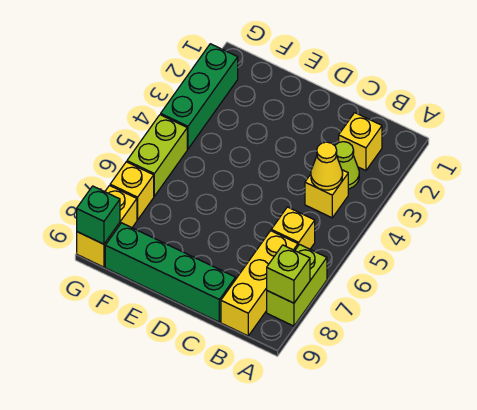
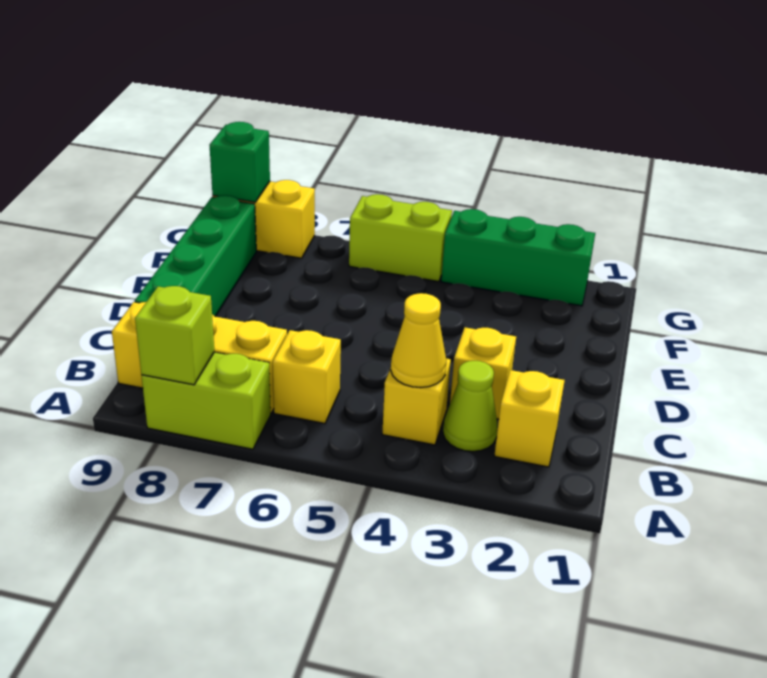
yellow 1x1 brick [110,162,154,220] -> yellow 1x1 brick moved to [450,327,516,419]

